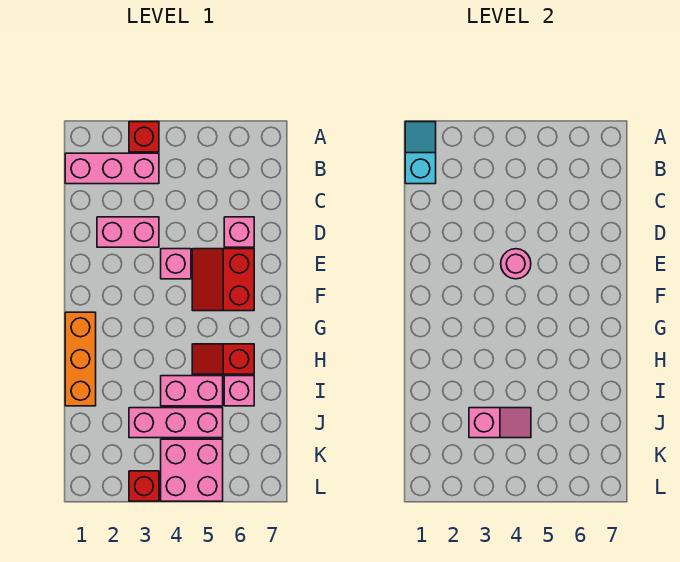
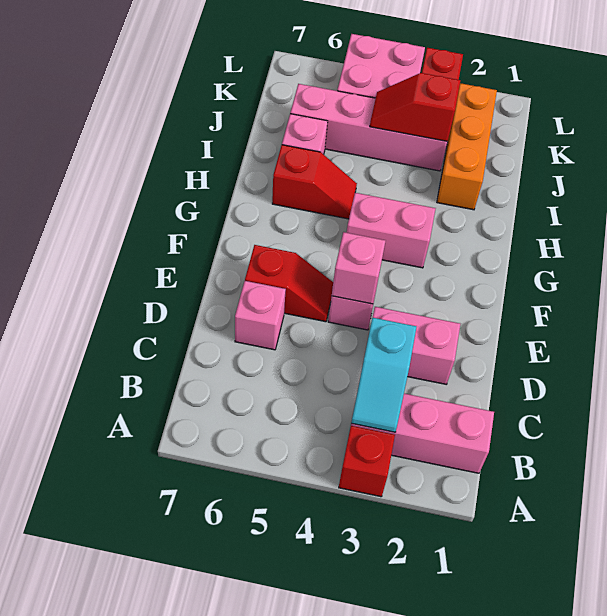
cyan 1x2 slope [405,122,436,184] -> cyan 1x2 slope moved to [351,318,416,432]
pink 1x1 round brick [501,249,531,279] -> pink 1x1 brick [332,232,385,304]
red 2x2 slope [192,249,254,311] -> red 1x2 slope [245,245,333,322]
orange 1x3 brick [65,312,96,406] -> orange 1x3 brick moved to [437,83,497,210]
pink 1x2 brick [161,376,223,406] -> pink 1x2 brick moved to [347,193,436,268]
pink 1x3 brick [129,408,223,438] -> pink 1x4 brick [290,84,447,171]
pink 1x2 slope [469,408,531,438] -> red 1x2 slope [370,73,460,141]

